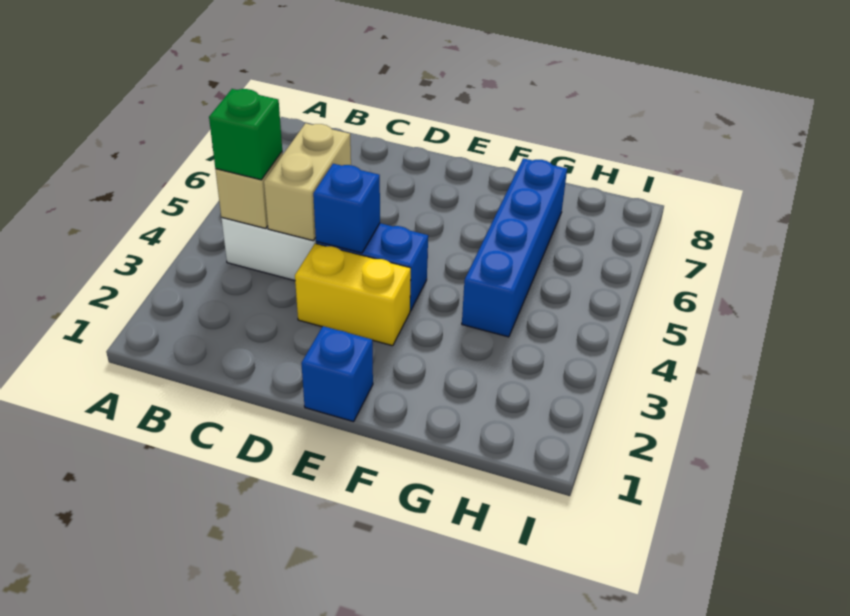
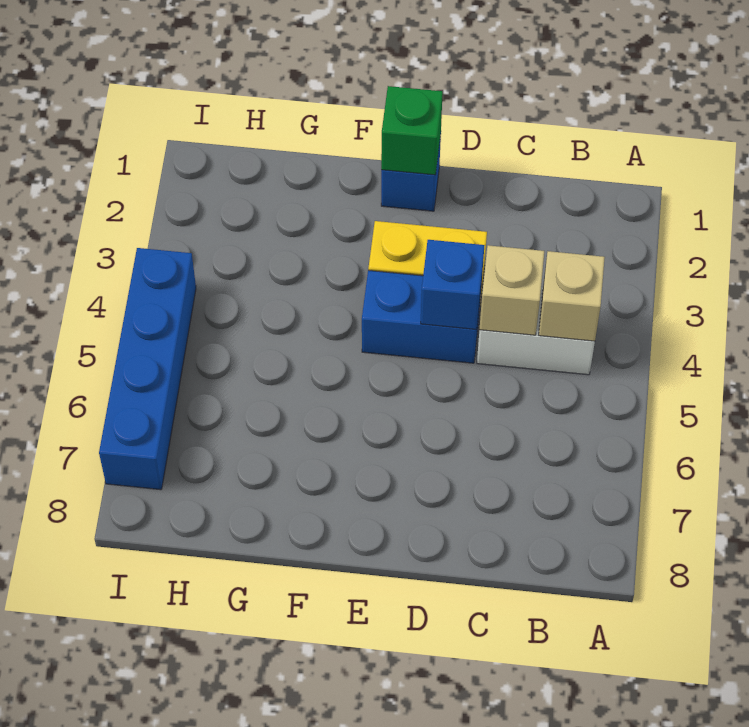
green 1x1 brick [209,89,282,180] -> green 1x1 brick moved to [381,86,443,175]
tan 1x2 brick [264,123,351,241] -> tan 1x1 brick [479,245,544,335]
blue 1x4 brick [462,158,567,337] -> blue 1x4 brick moved to [99,248,196,490]

